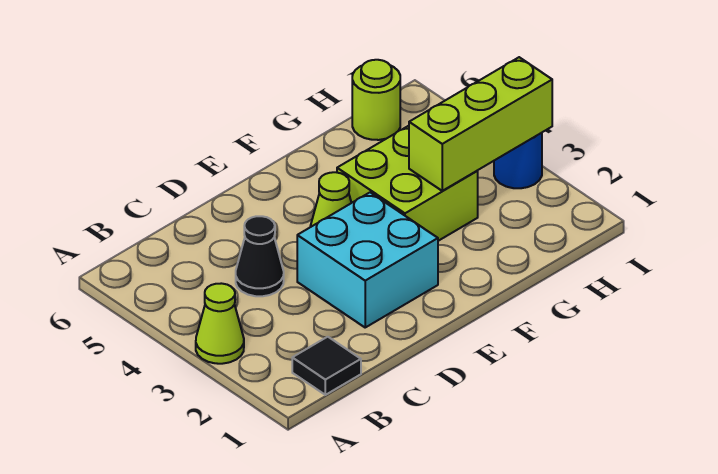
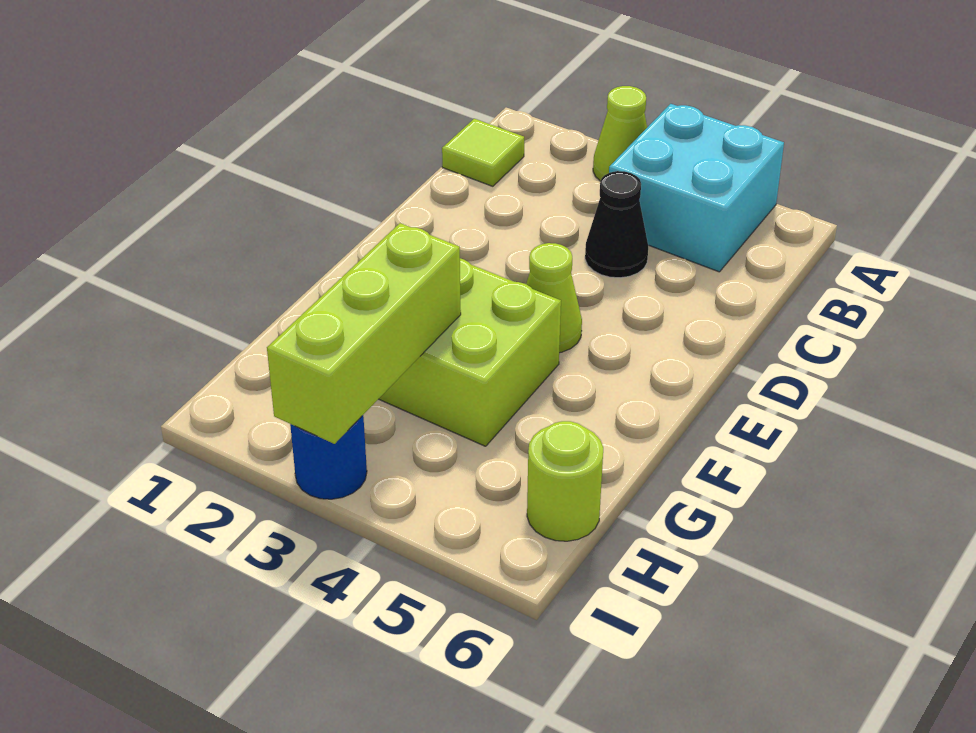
black 1x1 tile [292,337,361,395] -> lime 1x1 tile [442,119,524,186]
cyan 2x2 brick [297,192,438,327] -> cyan 2x2 brick moved to [609,104,784,272]

